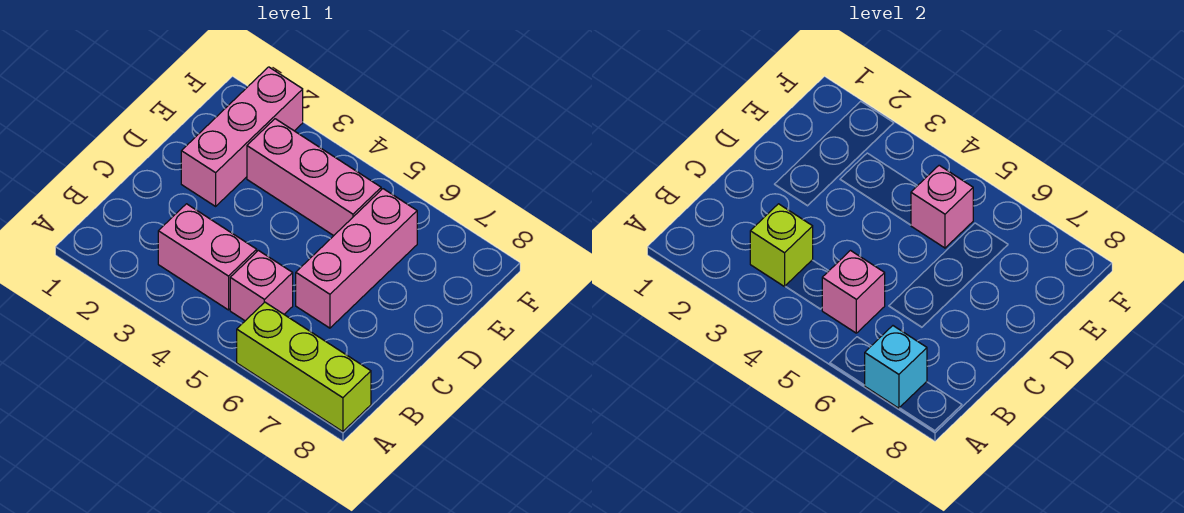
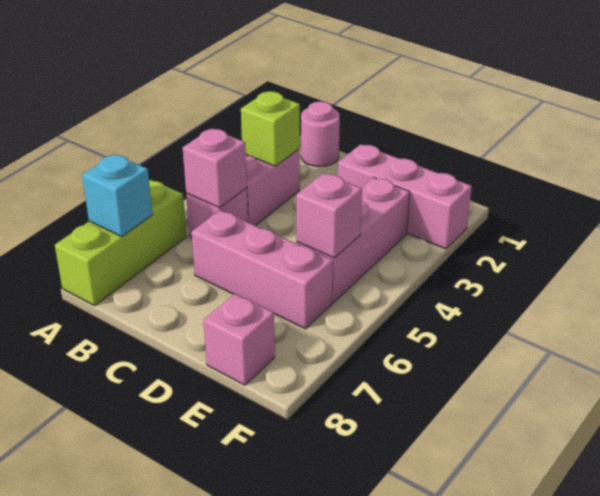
none -> pink 1x1 round brick [301,102,340,167]
none -> pink 1x1 brick [204,294,275,385]

